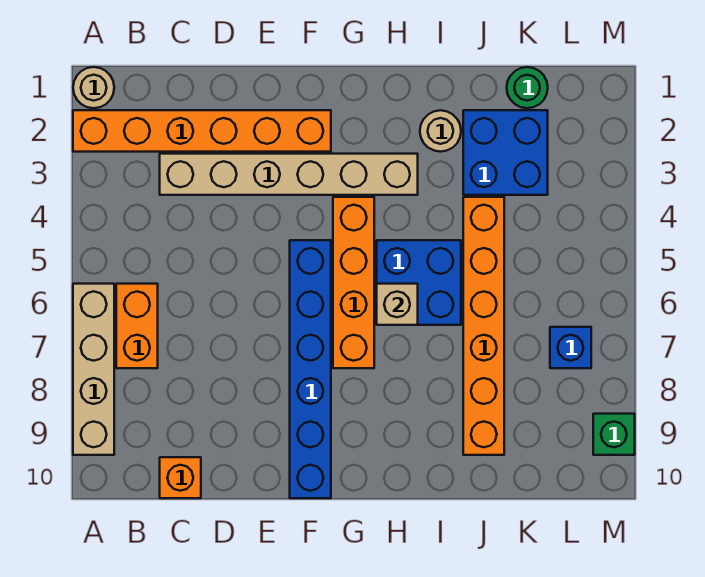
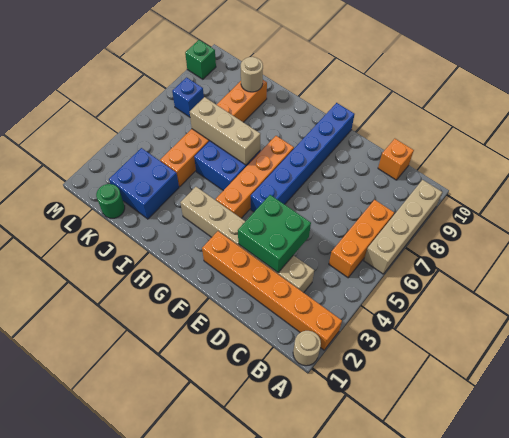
orange 1x2 brick [116,284,158,368] -> orange 1x3 brick [329,200,394,278]
none -> green 2x2 brick [238,195,311,272]
tan 1x1 brick [377,284,418,325] -> tan 1x3 brick [190,97,260,165]
tan 1x1 round brick [420,110,461,152] -> tan 1x1 round brick moved to [241,57,263,92]

